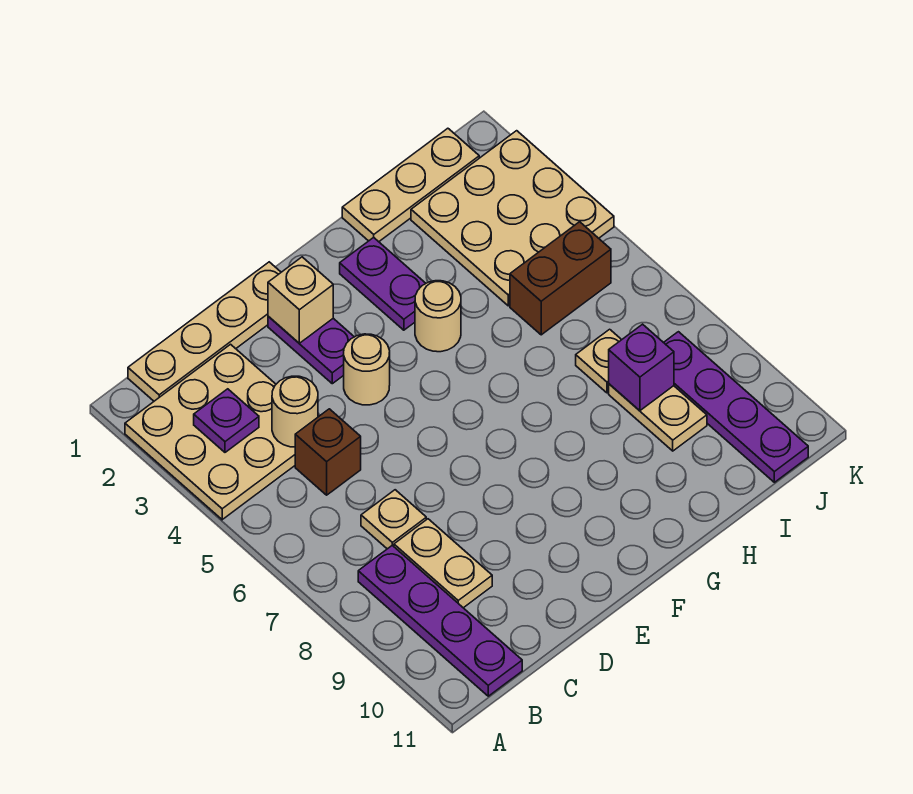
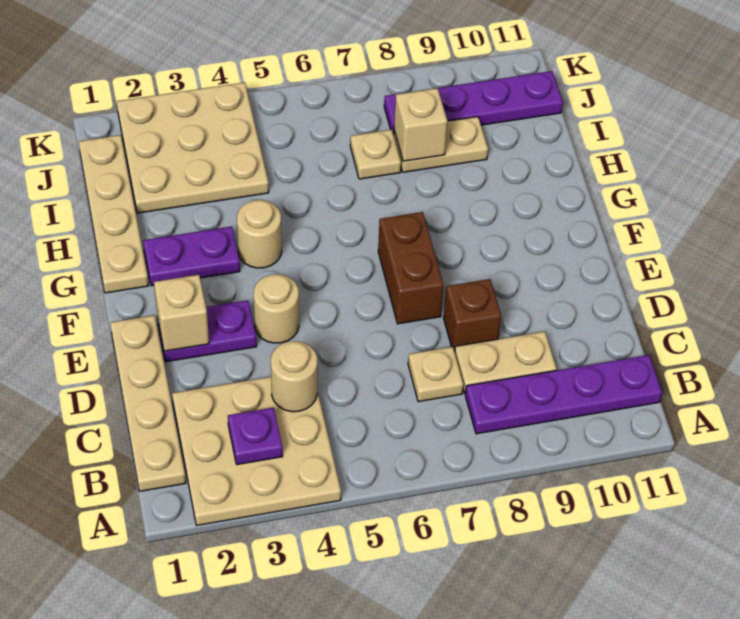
brown 1x1 brick [295,409,361,495] -> brown 1x1 brick moved to [444,279,501,352]
tan 1x3 plate [342,128,479,242] -> tan 1x4 plate [79,135,149,293]
brown 1x2 brick [510,222,611,335] -> brown 1x2 brick moved to [378,212,443,324]
purple 1x1 brick [609,324,674,411] -> tan 1x1 brick [394,88,447,161]

